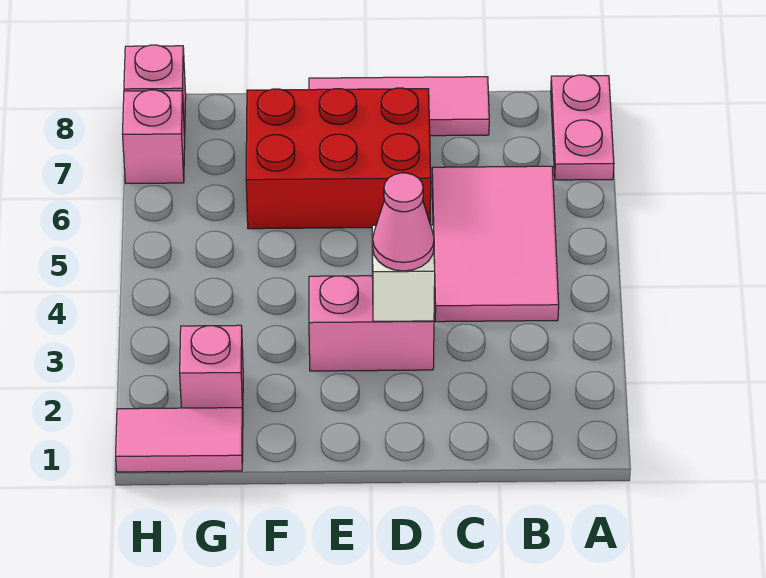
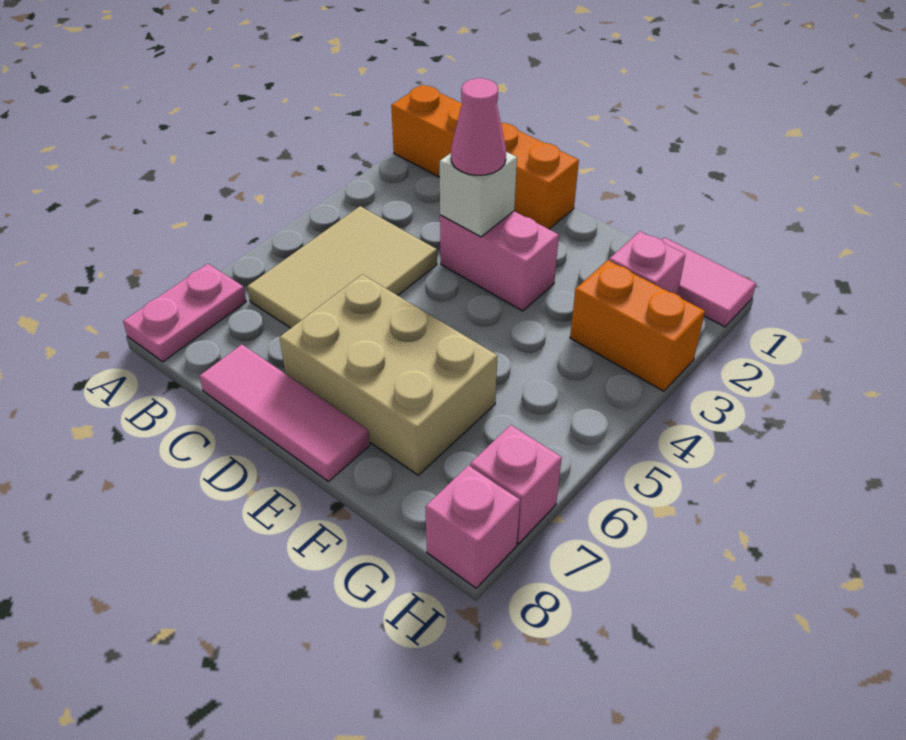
none -> orange 1x4 brick [391,85,579,229]
pink 2x3 tile [432,166,559,322] -> tan 2x3 tile [247,206,437,328]
red 2x3 brick [246,88,431,229] -> tan 2x3 brick [279,274,497,475]
none -> orange 1x2 brick [570,260,705,391]

